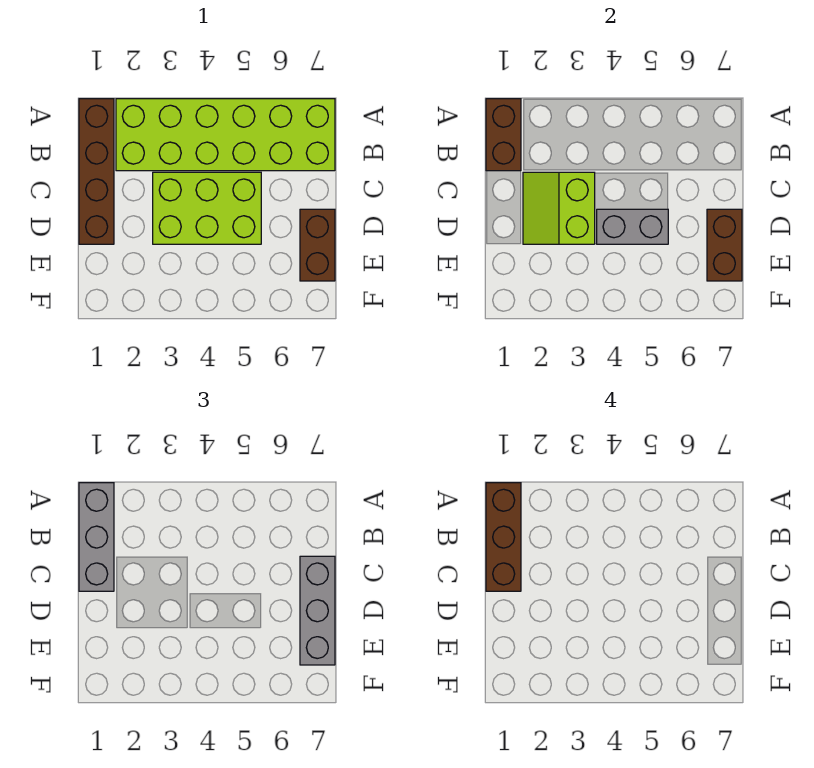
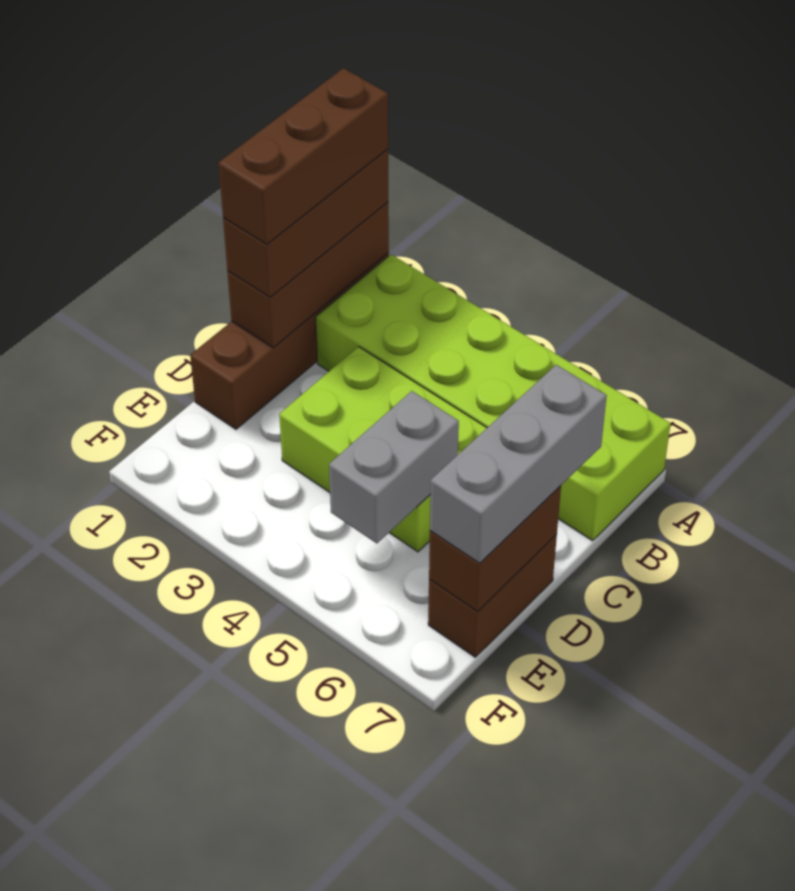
brown 1x2 brick [486,99,521,171] -> brown 1x3 brick [227,202,389,348]
grey 1x3 brick [79,483,114,591] -> brown 1x3 brick [223,149,388,297]
lime 2x2 slope [523,172,595,244] -> none
grey 1x2 brick [597,209,668,244] -> grey 1x2 brick turned to [329,391,459,543]

